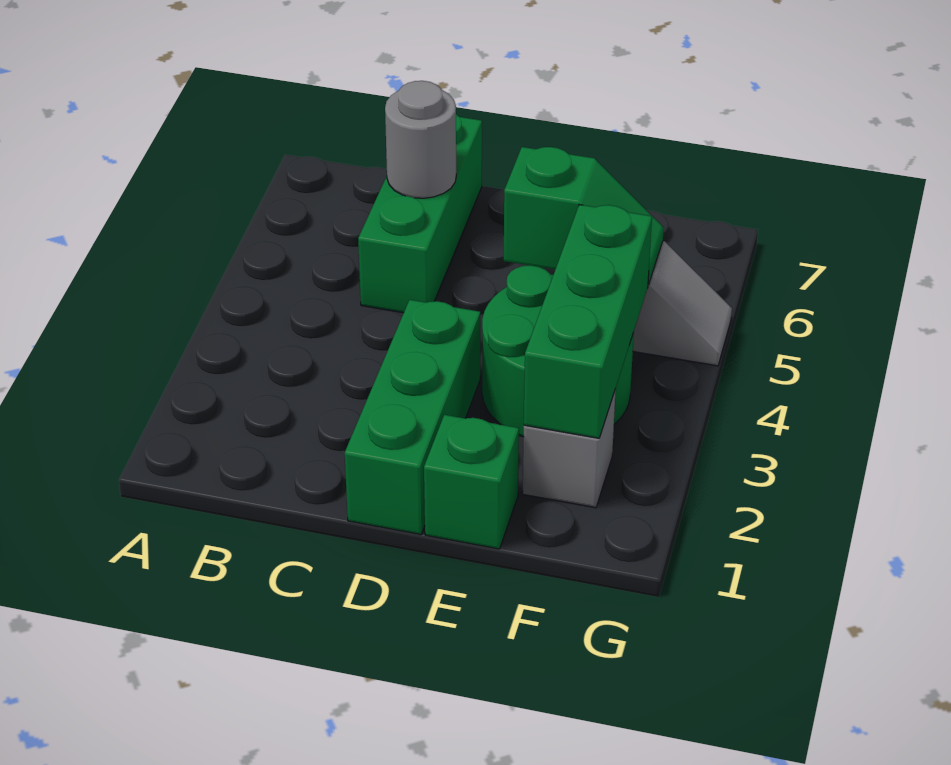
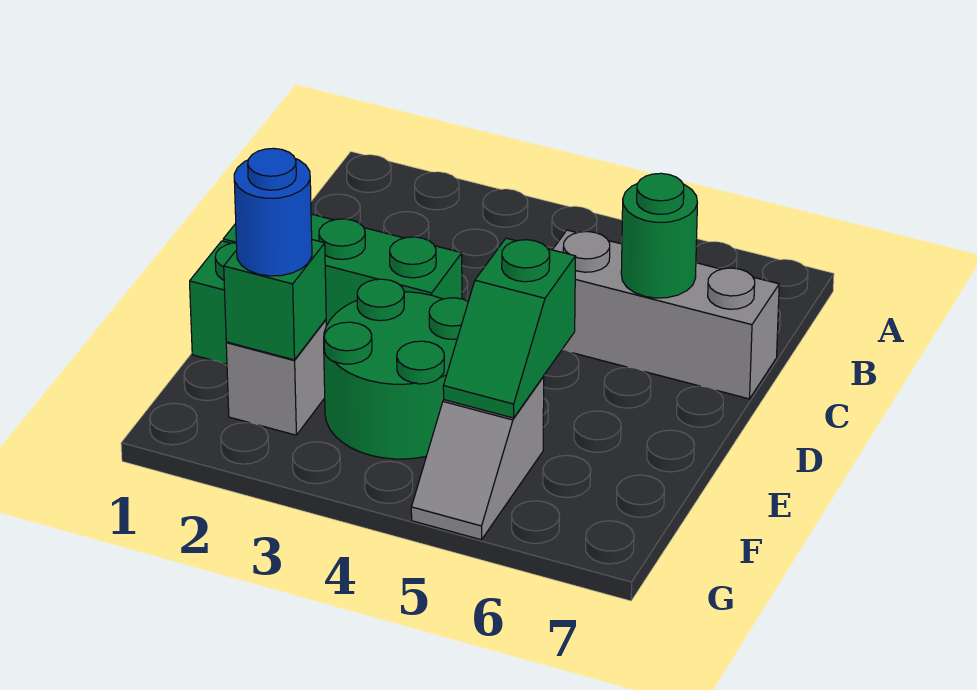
green 1x3 brick [358,114,482,313] -> grey 1x3 brick [553,230,779,399]
grey 1x1 round brick [385,81,456,198] -> green 1x1 round brick [621,173,697,298]
green 1x3 brick [524,205,652,438] -> green 1x1 brick [224,240,326,360]
none -> blue 1x1 round brick [234,148,312,276]

